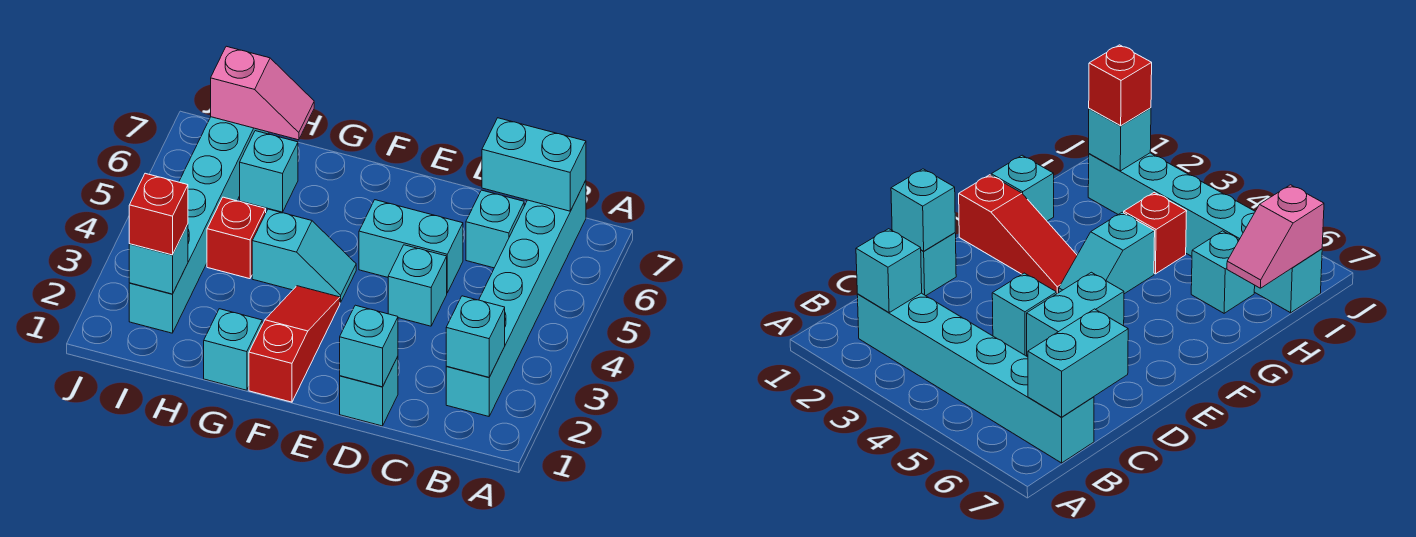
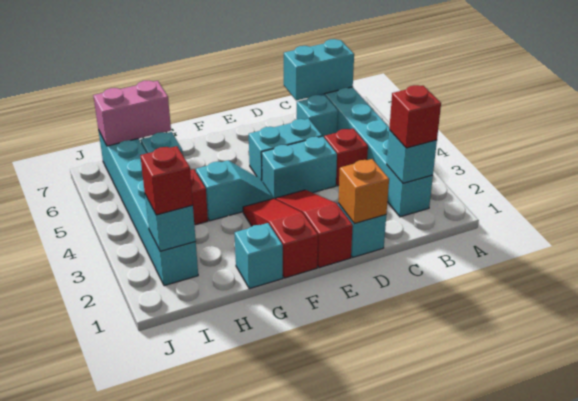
none -> red 1x1 brick [389,85,441,148]
none -> red 1x1 brick [324,129,368,186]
cyan 1x1 brick [340,305,398,387] -> orange 1x1 brick [338,159,389,224]
cyan 1x1 brick [388,245,447,326] -> cyan 1x2 brick [262,136,337,199]
none -> red 1x3 slope [275,190,353,268]
pink 1x2 slope [211,46,314,140] -> pink 1x2 brick [93,80,171,146]

